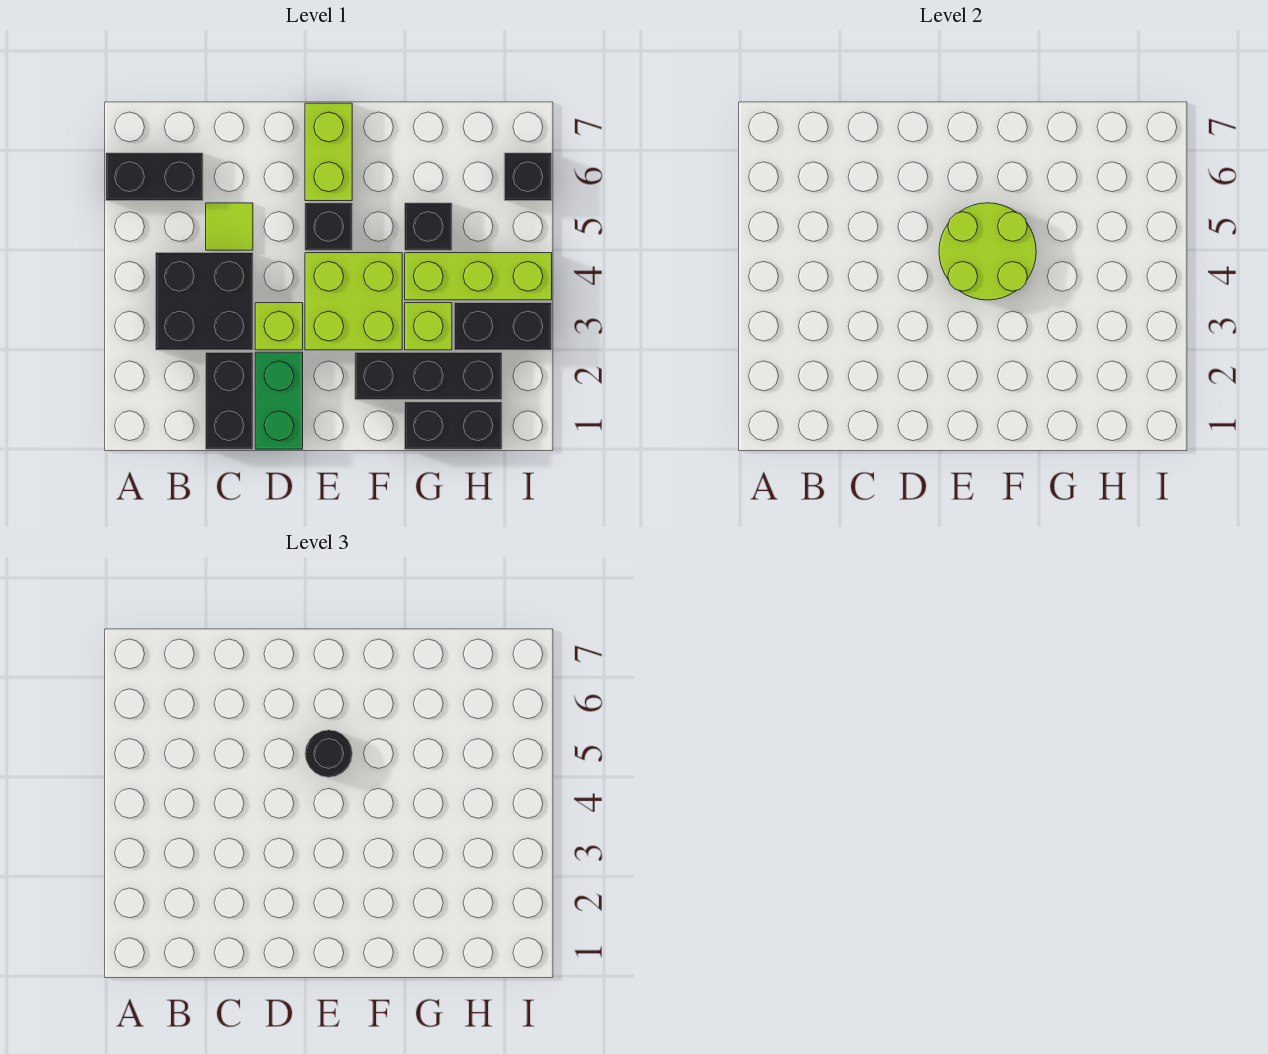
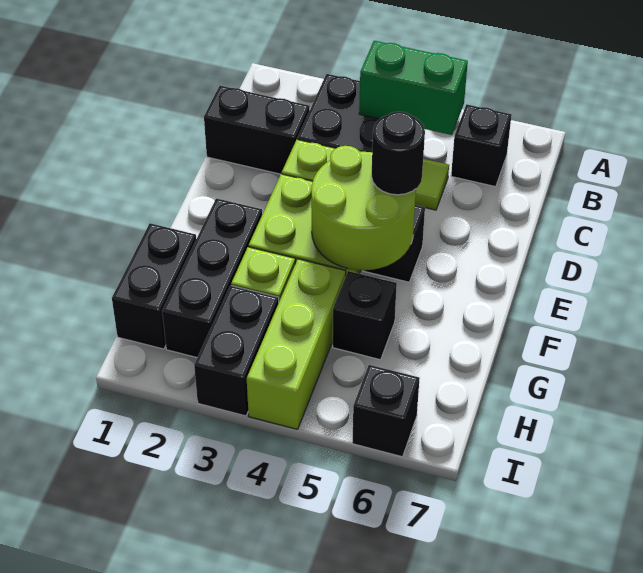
black 1x2 brick [106,153,203,201] -> black 1x1 brick [451,104,512,187]
green 1x2 brick [255,352,303,449] -> green 1x2 brick moved to [359,41,468,135]
lime 1x2 brick [305,103,352,201] -> none

